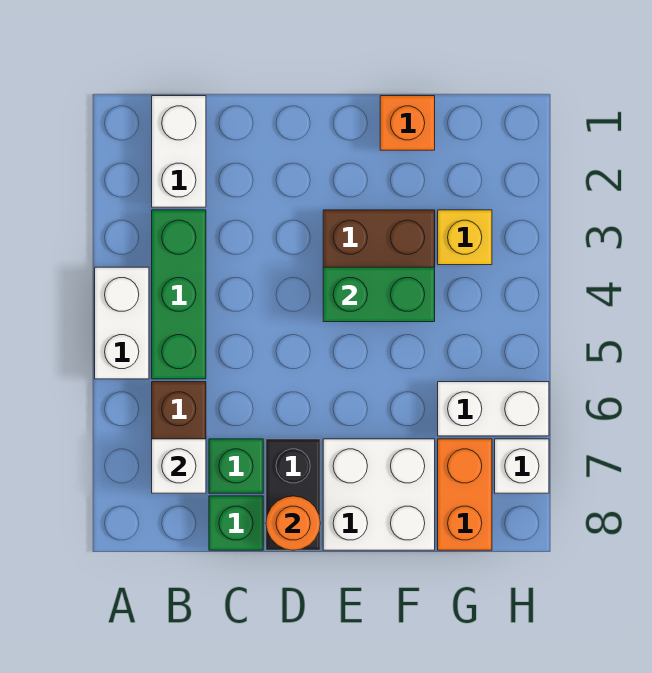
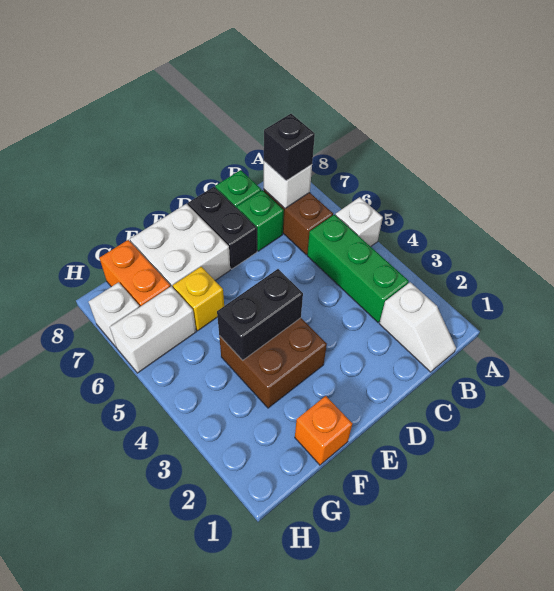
white 1x2 brick [95,267,149,379] -> white 1x1 brick [336,197,383,247]
white 1x2 brick [152,96,206,207] -> white 1x2 slope [379,282,456,372]
none -> black 1x1 brick [264,114,315,181]
orange 1x1 round brick [266,496,320,550] -> none
green 1x2 brick [323,267,435,322] -> black 1x2 brick [217,269,303,360]
yellow 1x1 brick [438,210,492,265] -> yellow 1x1 brick moved to [173,267,224,331]

